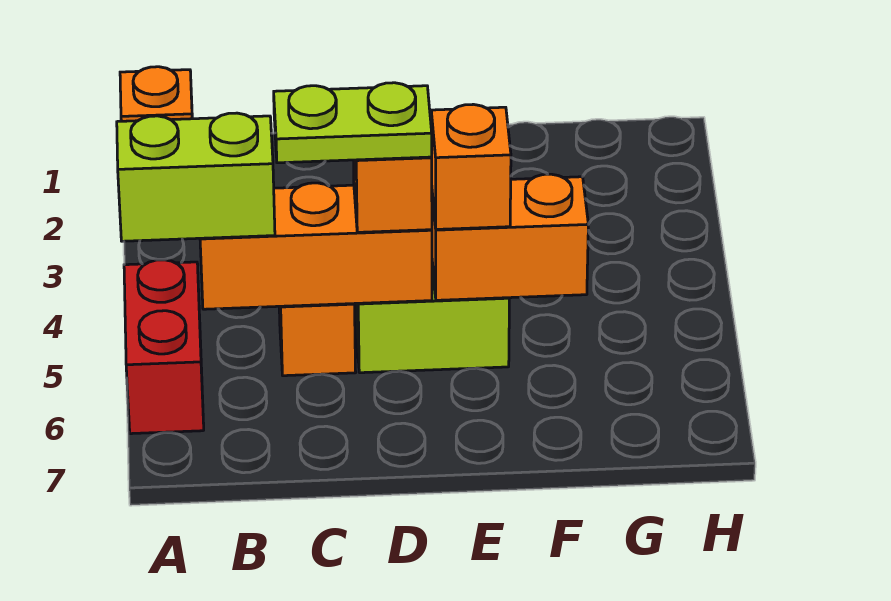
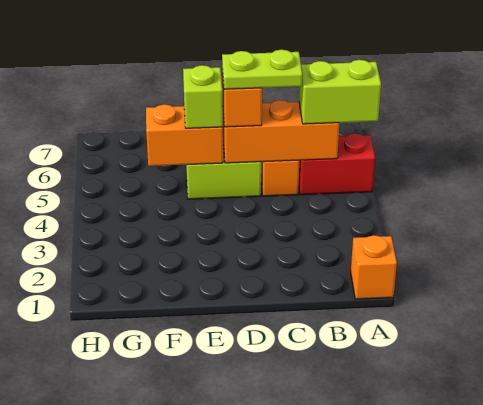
red 1x2 brick [124,260,204,434] -> red 1x2 brick turned to [299,134,375,195]
orange 1x1 brick [431,104,511,229] -> lime 1x1 brick [183,65,223,128]

